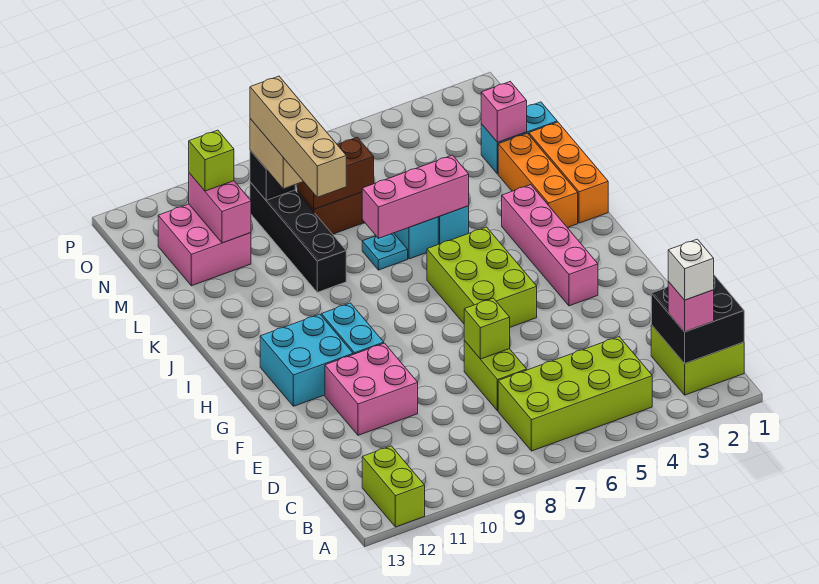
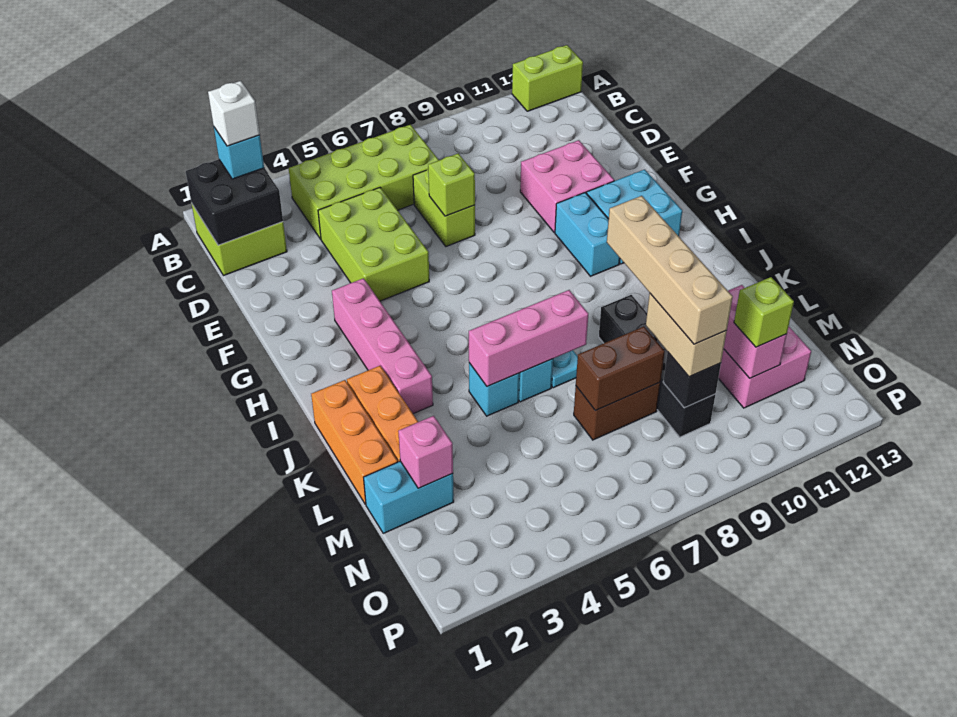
lime 1x2 brick [362,446,425,527] -> lime 1x2 brick turned to [512,45,583,111]
pink 1x1 brick [668,282,714,332] -> cyan 1x1 brick [214,127,264,179]
lime 2x3 brick [427,227,537,327] -> lime 2x3 brick moved to [318,188,429,301]

